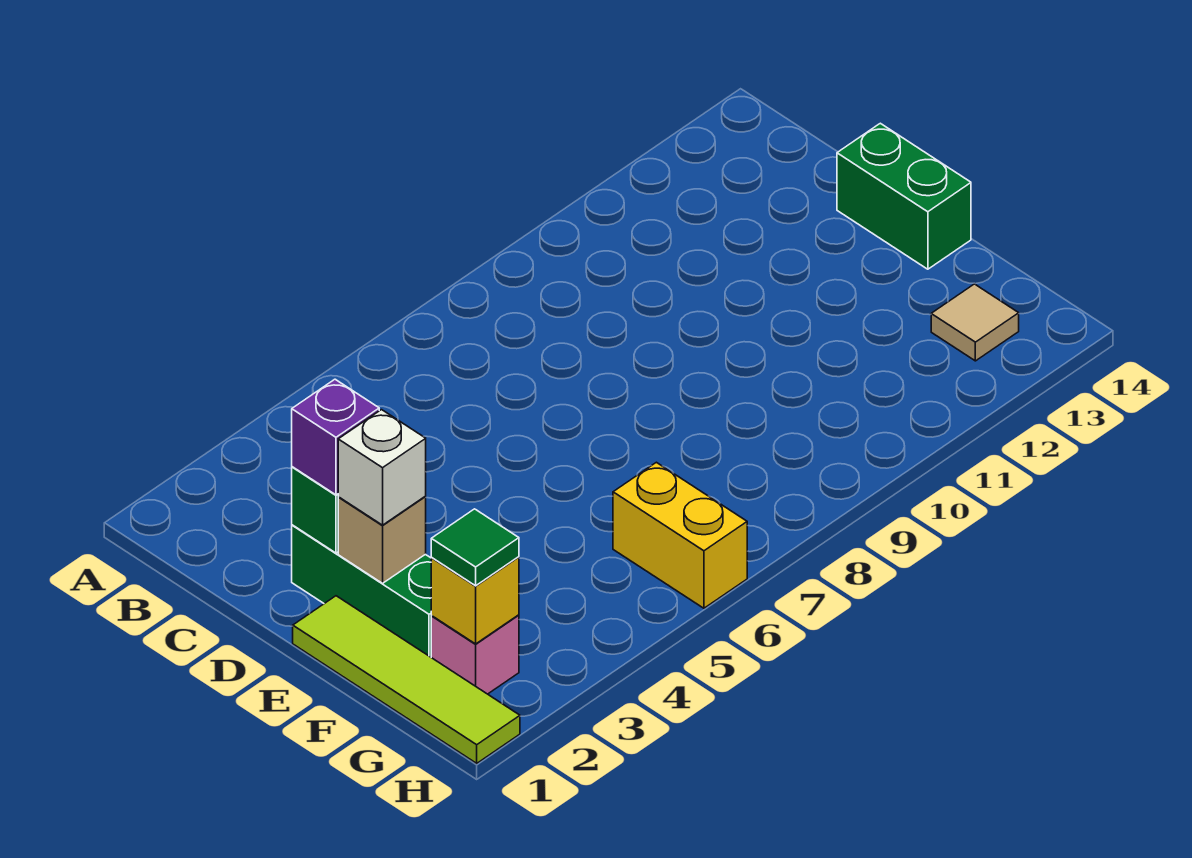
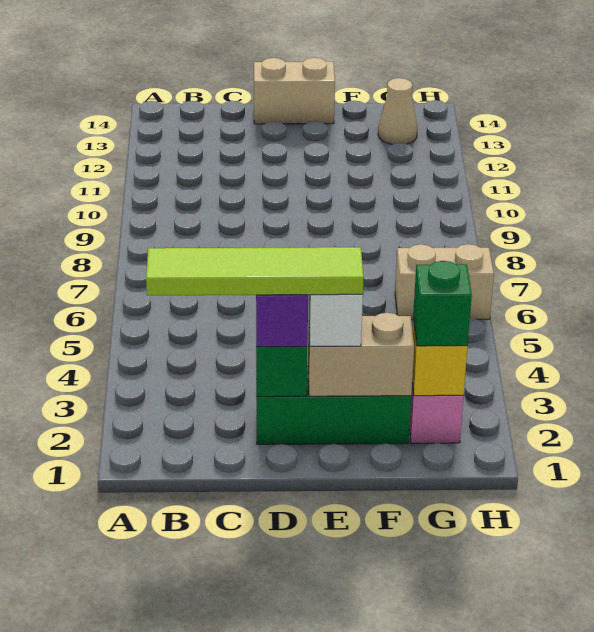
green 1x2 brick [837,123,971,269] -> tan 1x2 brick [254,58,335,124]
lime 1x4 tile [293,596,520,763] -> lime 1x4 tile moved to [146,247,364,295]
tan 1x1 brick [338,497,426,583] -> tan 1x2 brick [308,313,414,396]
green 1x1 tile [431,509,519,586] -> green 1x1 brick [413,261,472,346]
yellow 1x2 brick [613,462,747,608] -> tan 1x2 brick [395,244,494,320]
tan 1x1 tile [931,284,1019,361] -> tan 1x1 cone [378,78,417,144]

